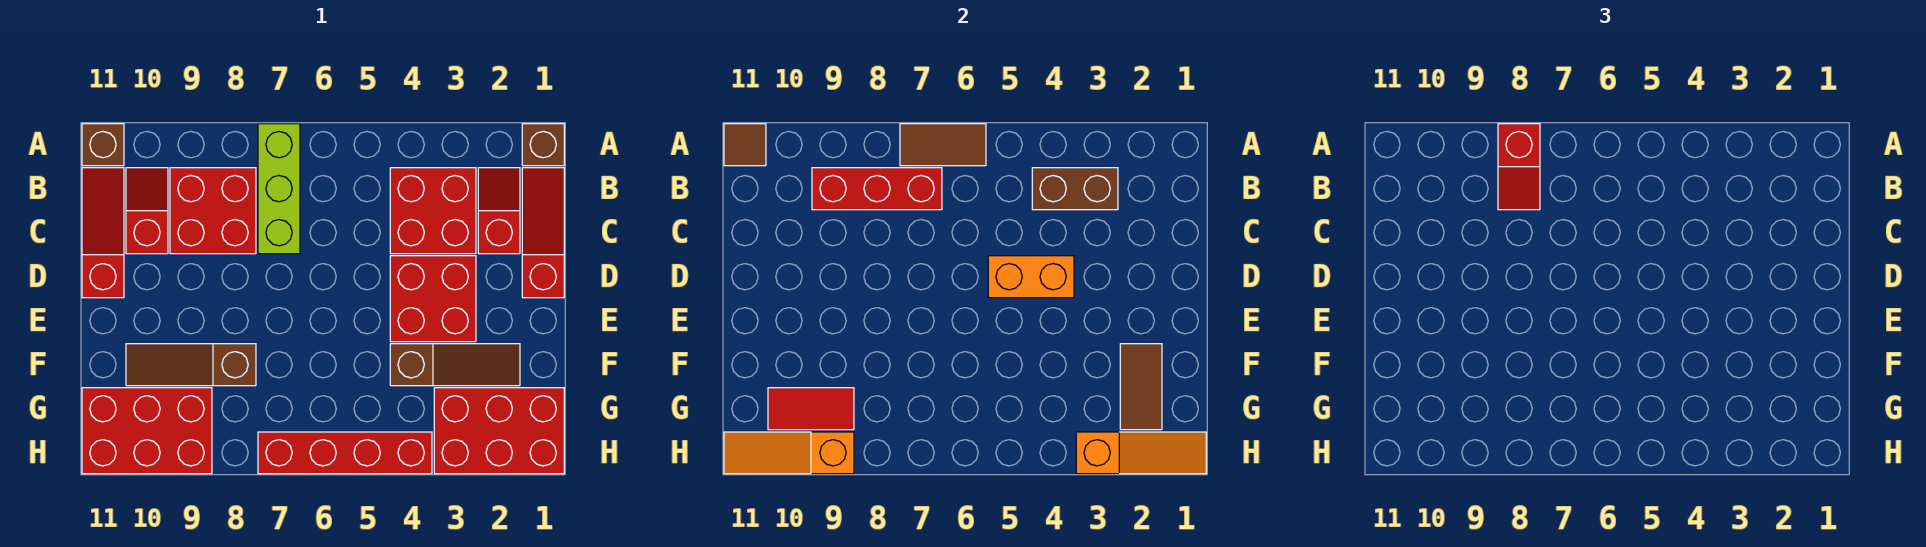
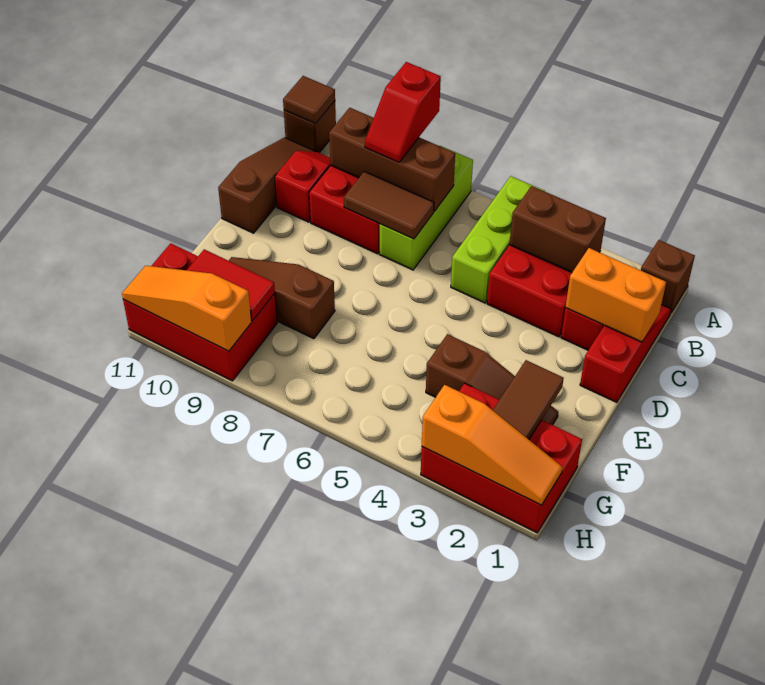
none -> lime 1x3 brick [451,176,544,303]
brown 1x2 tile [900,124,986,166] -> brown 1x2 tile moved to [344,172,434,239]
red 1x3 brick [812,168,942,210] -> brown 1x3 brick [329,108,455,211]
red 1x3 slope [82,168,124,298] -> brown 1x3 slope [218,137,315,233]
red 2x2 brick [390,256,476,342] -> none
orange 1x2 brick [988,256,1074,298] -> orange 1x2 brick moved to [566,248,666,342]
red 1x4 brick [258,432,432,474] -> none

